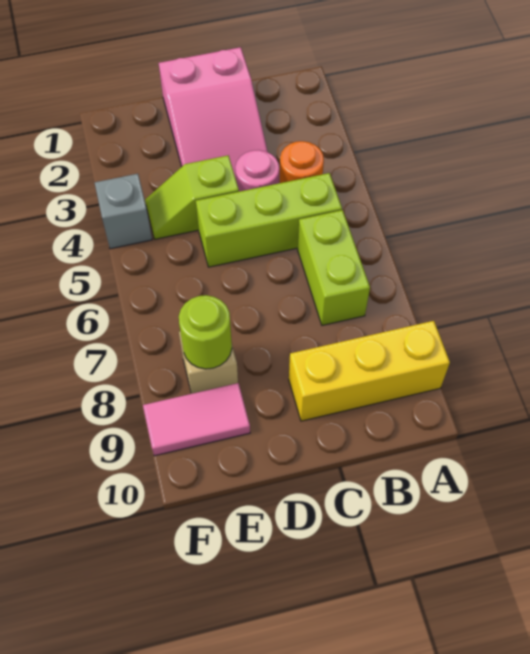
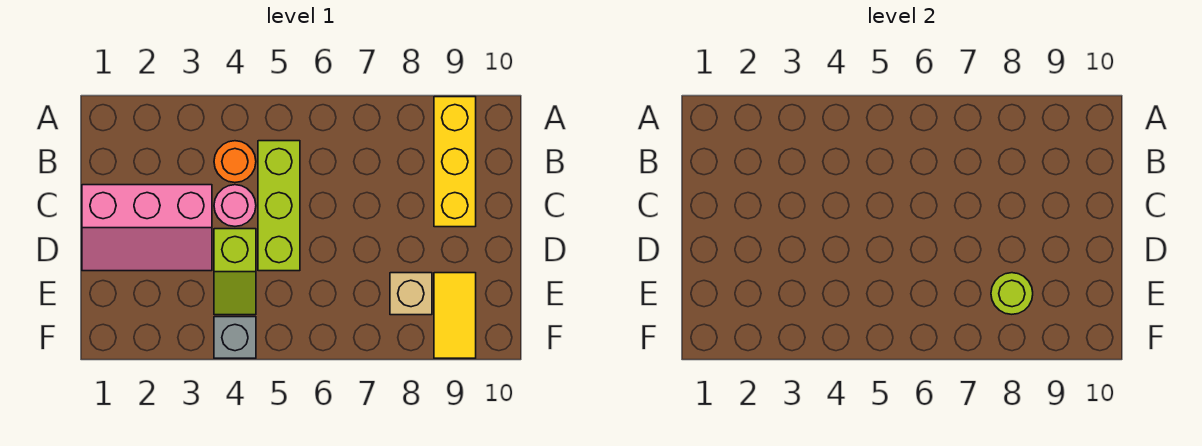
lime 1x2 brick [298,210,370,325] -> none
pink 2x3 slope [159,47,268,178] -> pink 2x3 slope turned to [82,185,212,271]
pink 1x2 tile [143,383,250,456] -> yellow 1x2 tile [434,273,476,358]

